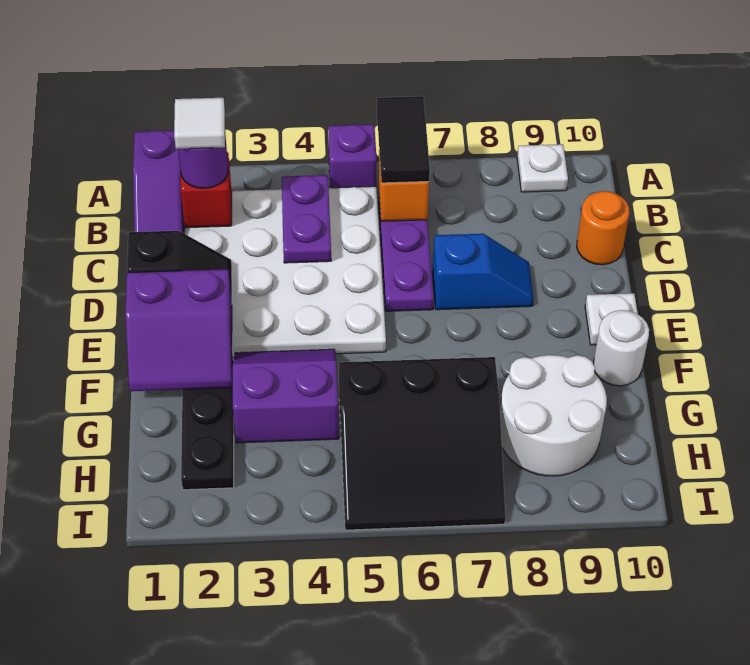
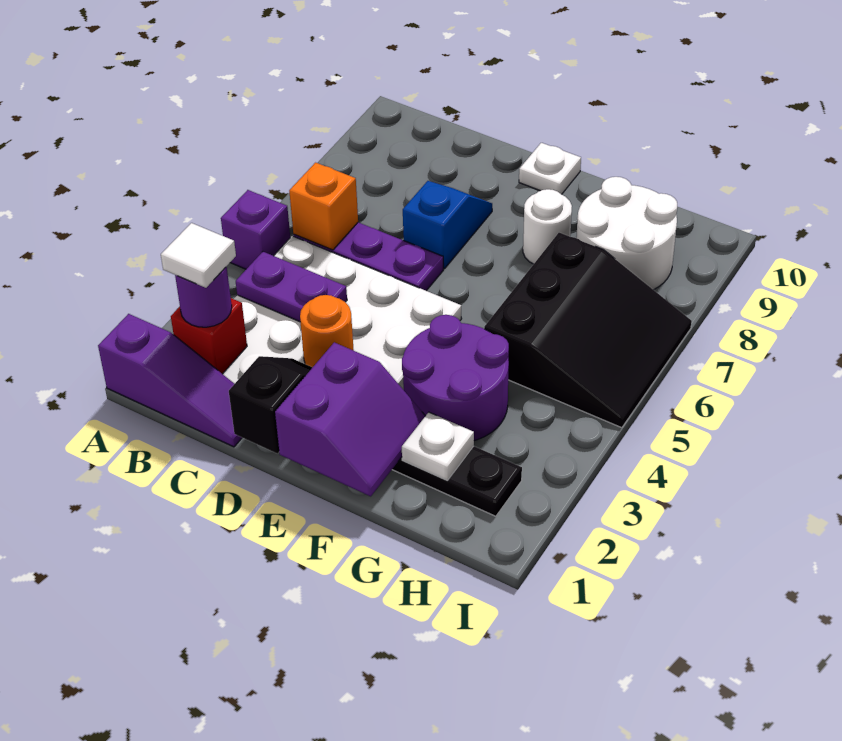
black 1x2 tile [377,96,430,183] -> none
white 1x1 plate [517,144,568,192] -> white 1x1 plate moved to [402,412,474,480]
orange 1x1 round brick [577,191,629,265] -> orange 1x1 round brick moved to [300,295,354,367]
purple 2x2 slope [233,349,339,443] -> purple 2x2 round brick [402,315,509,441]
white 1x1 round brick [594,310,649,386] -> white 1x1 round brick moved to [523,189,572,264]

